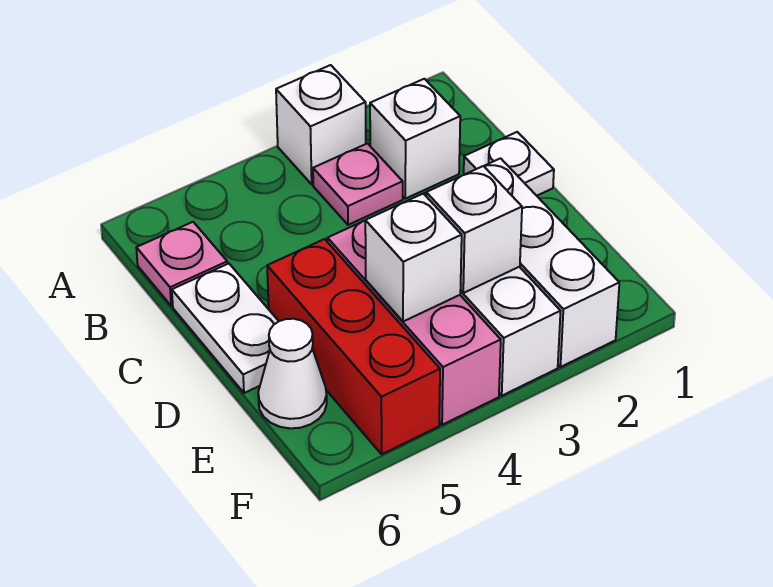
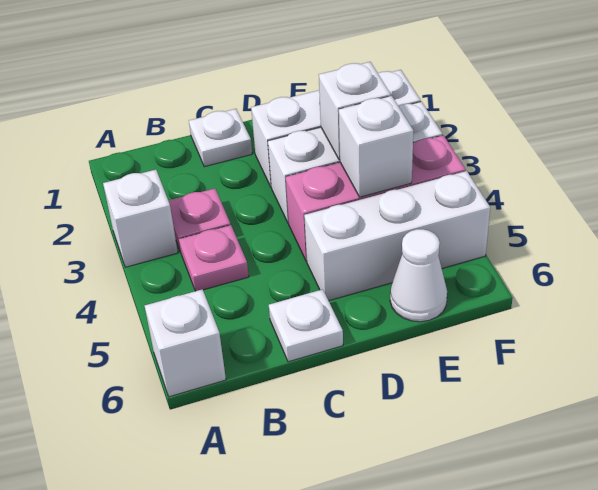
white 1x1 brick [370,79,460,199] -> white 1x1 brick moved to [145,289,226,397]
pink 1x1 plate [136,222,227,306] -> pink 1x1 plate moved to [179,225,249,291]
white 1x2 plate [172,264,279,393] -> white 1x1 plate [269,289,343,362]
red 1x3 brick [267,239,440,454] -> white 1x3 brick [304,171,490,301]

